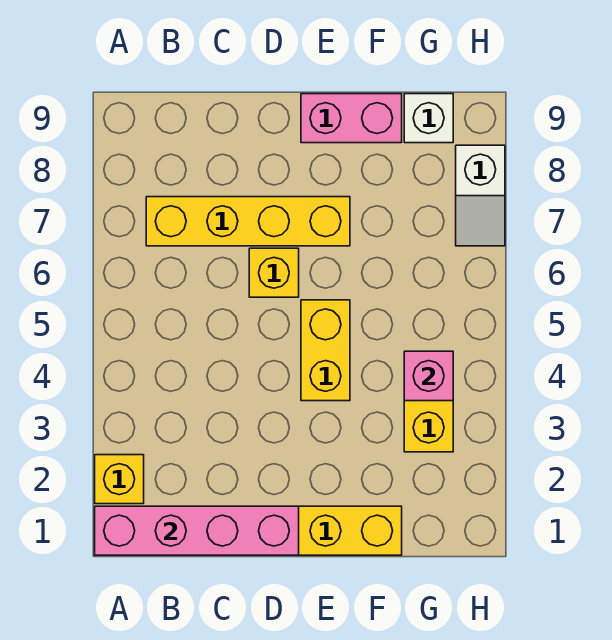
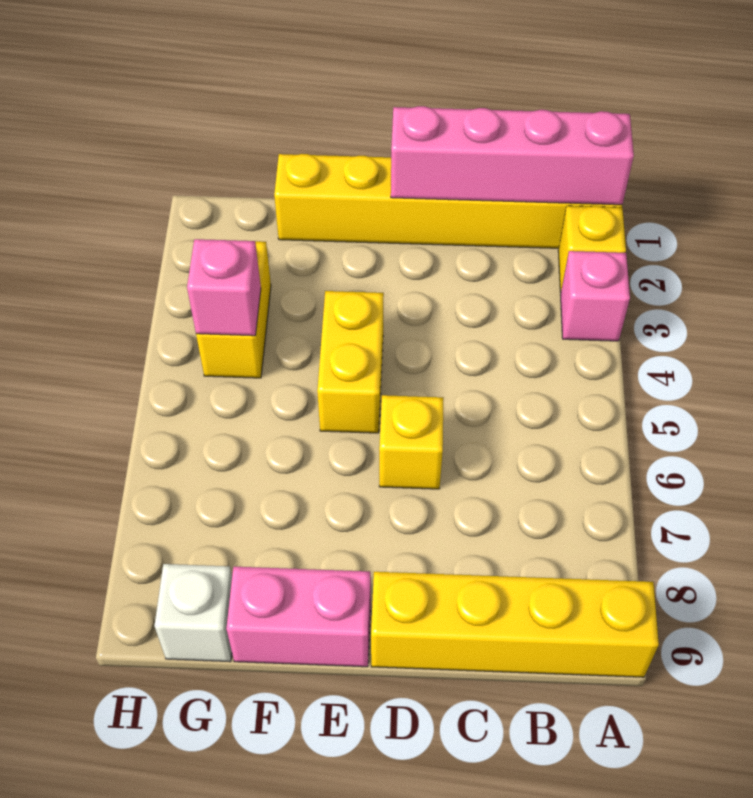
none -> pink 1x1 brick [561,251,630,341]
yellow 1x4 brick [146,197,350,246] -> yellow 1x4 brick moved to [371,572,659,677]
white 1x2 slope [456,145,505,246] -> none

